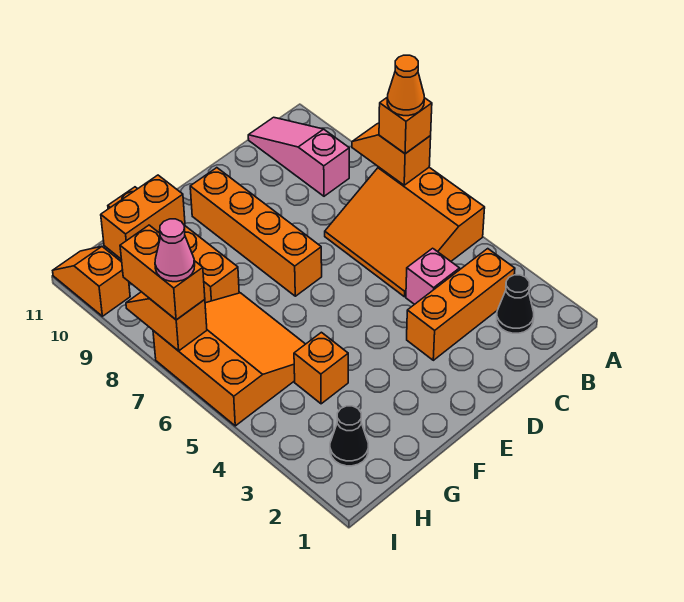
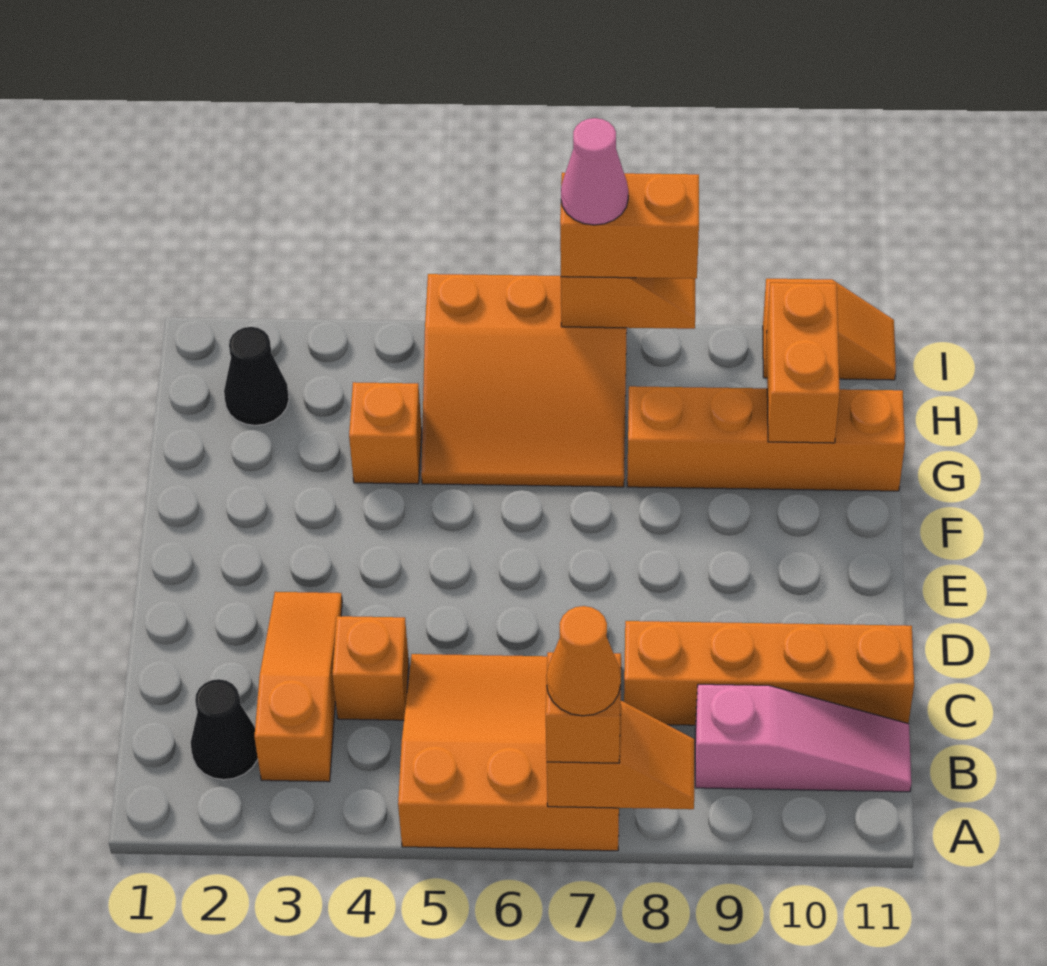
orange 1x3 brick [407,249,515,360] -> orange 1x3 slope [254,592,342,782]
pink 1x1 brick [406,248,459,304] -> orange 1x1 brick [332,616,409,720]
orange 1x4 brick [190,168,322,296] -> orange 1x4 brick moved to [624,621,914,725]

